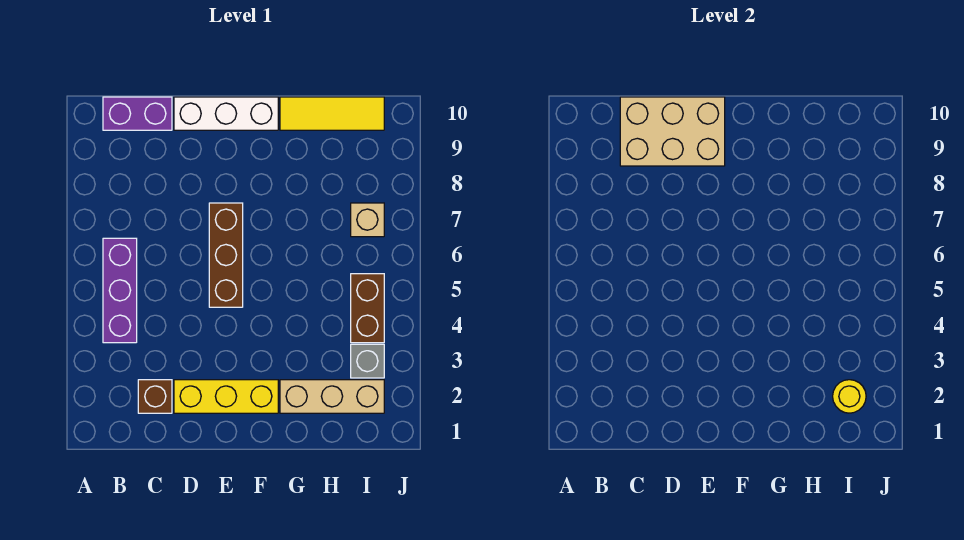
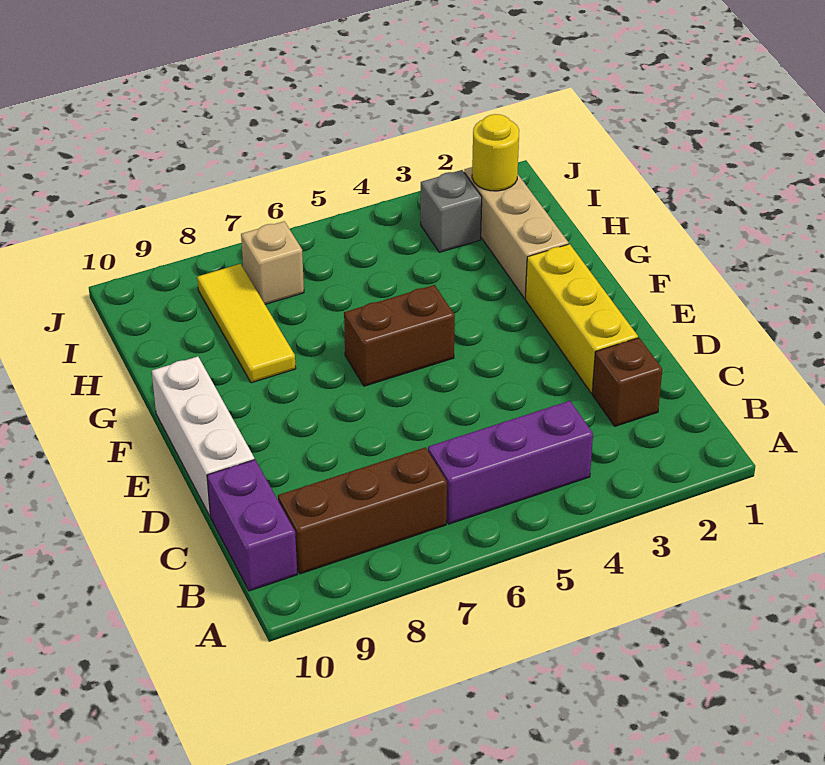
tan 2x3 brick [620,97,725,166] -> none
brown 1x3 brick [209,203,243,307] -> brown 1x3 brick moved to [278,447,447,574]
yellow 1x3 tile [280,97,384,130] -> yellow 1x3 tile moved to [197,264,296,383]
brown 1x2 brick [351,274,384,343] -> brown 1x2 brick moved to [344,285,455,386]

